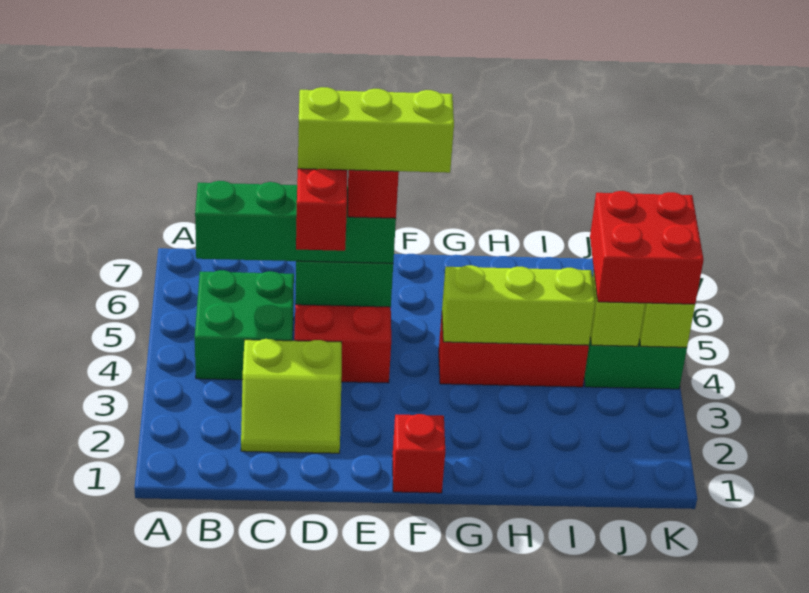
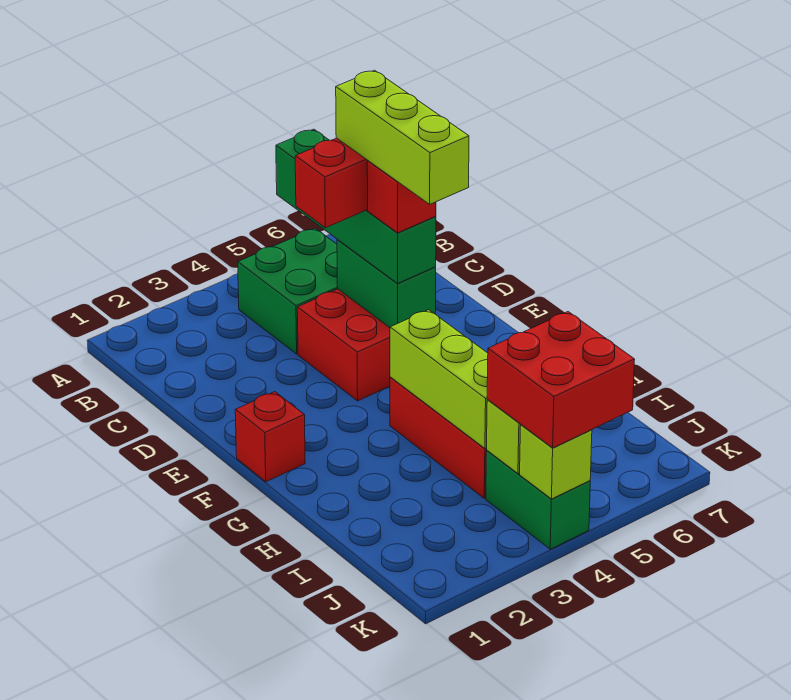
lime 2x2 slope [241,339,342,453] -> none

